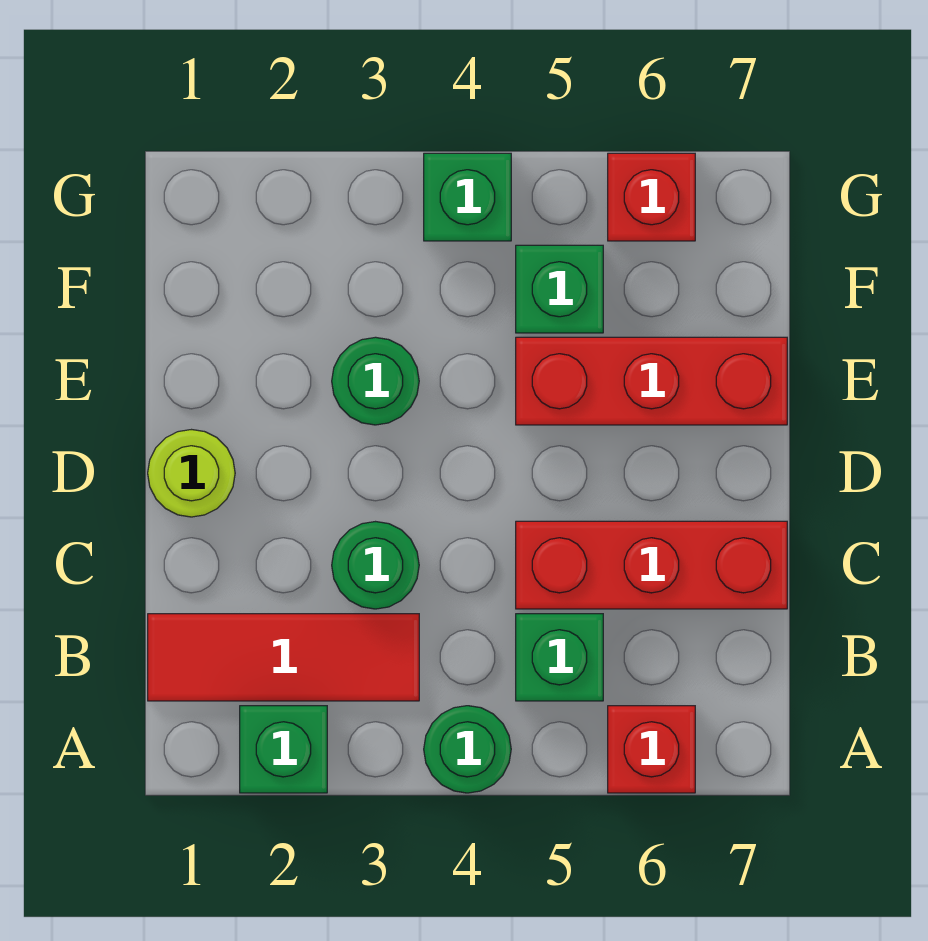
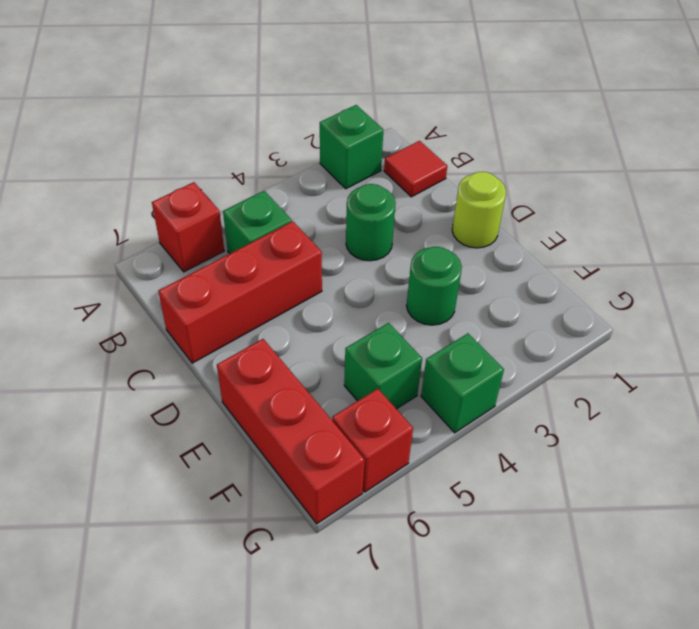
green 1x1 round brick [424,706,511,793] -> none
red 1x3 tile [148,614,419,701] -> red 1x1 tile [384,141,447,197]
red 1x3 brick [516,337,787,425] -> red 1x3 brick turned to [217,339,365,524]

